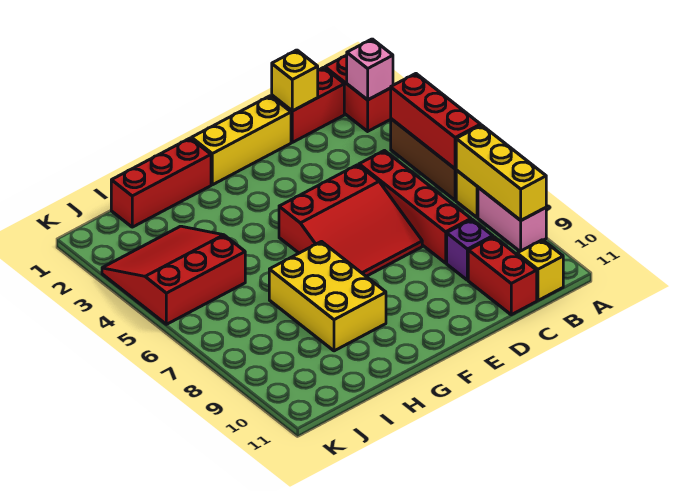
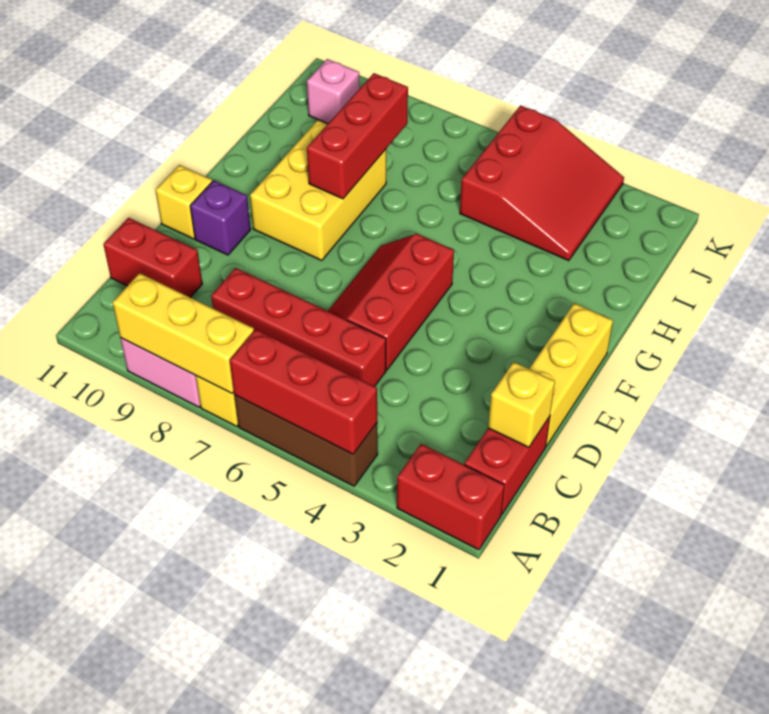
pink 1x1 brick [347,39,393,100] -> pink 1x1 brick moved to [307,59,360,124]
yellow 1x1 brick [517,240,563,300] -> yellow 1x1 brick moved to [156,165,212,239]
purple 1x1 brick [447,220,493,280] -> purple 1x1 brick moved to [190,181,251,255]
red 3x3 slope [279,165,422,276] -> red 2x3 slope [328,234,454,370]
red 1x3 brick [111,138,211,227] -> red 1x3 brick moved to [307,73,408,199]
yellow 2x3 brick [269,242,386,351] -> yellow 2x3 brick turned to [250,120,386,261]

